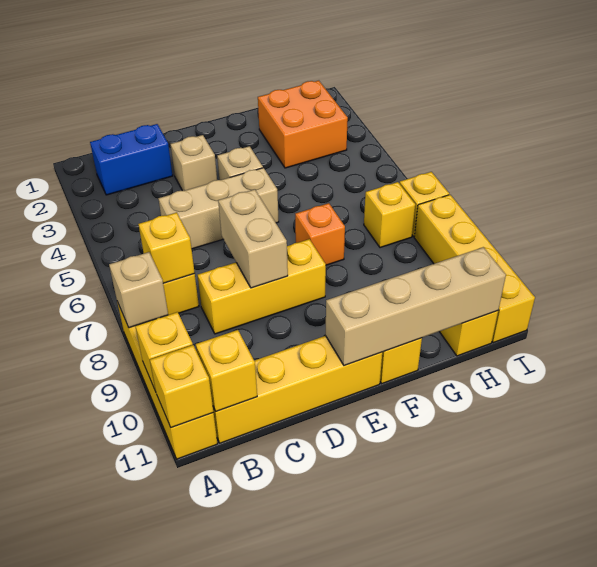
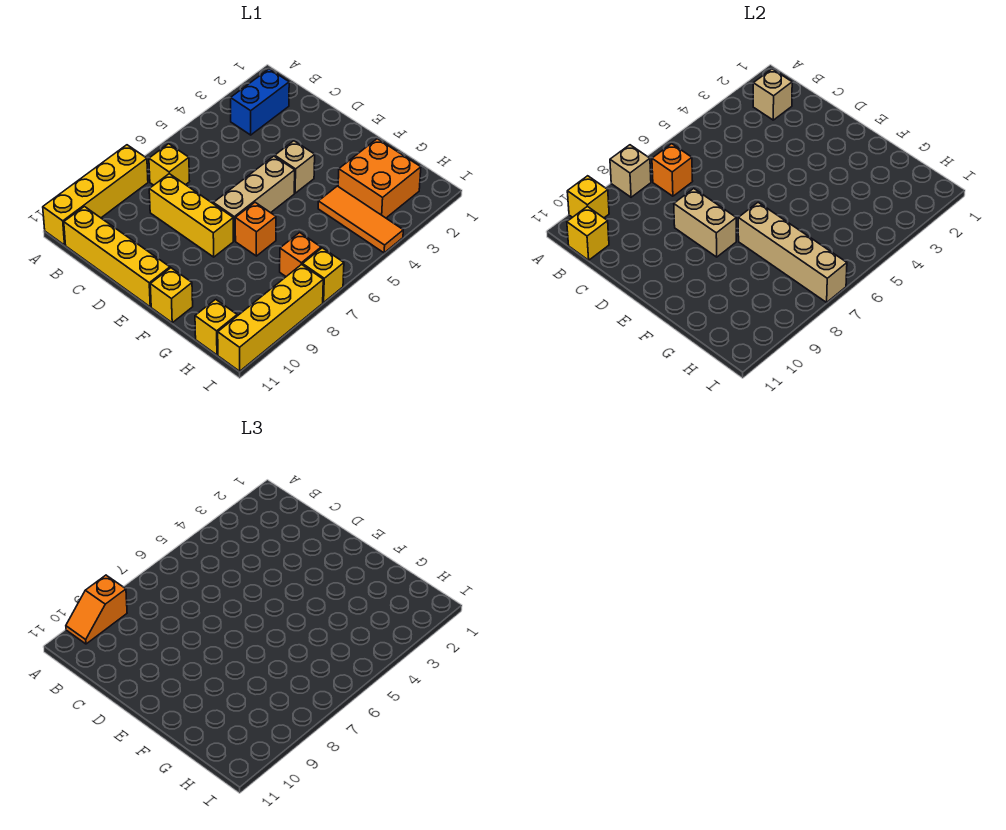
none -> orange 1x2 slope [66,575,127,644]
yellow 1x1 brick [150,345,213,428] -> none
blue 1x2 brick [90,124,173,195] -> blue 1x2 brick turned to [231,69,289,135]
yellow 1x1 brick [138,212,195,283] -> orange 1x1 brick [652,144,693,196]
tan 1x3 brick [158,168,279,249] -> tan 1x3 brick turned to [213,156,295,241]
tan 1x1 brick [171,135,217,191] -> tan 1x1 brick moved to [753,69,792,120]
tan 1x2 brick [218,189,288,288] -> tan 1x2 brick turned to [674,188,736,257]
tan 1x4 brick [326,247,506,366] -> tan 1x4 brick moved to [738,202,847,302]
none -> orange 1x3 tile [318,186,403,253]
yellow 1x1 brick [364,182,415,248] -> orange 1x1 brick [280,233,321,276]

